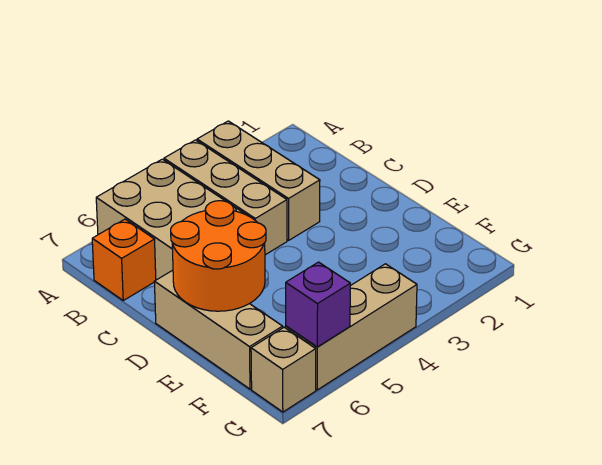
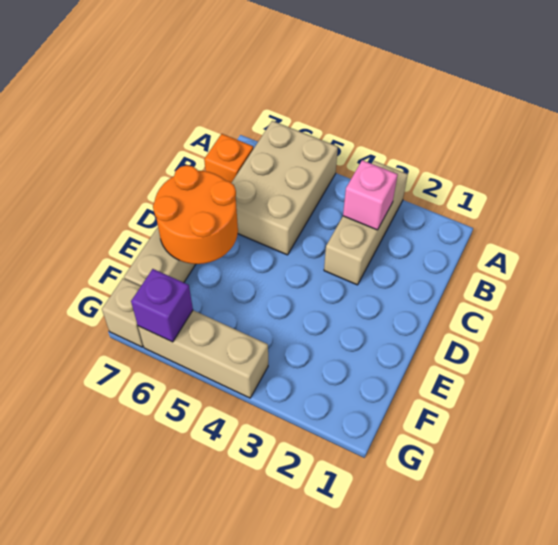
tan 1x3 brick [164,140,287,255] -> none
none -> pink 1x1 brick [343,160,398,230]

